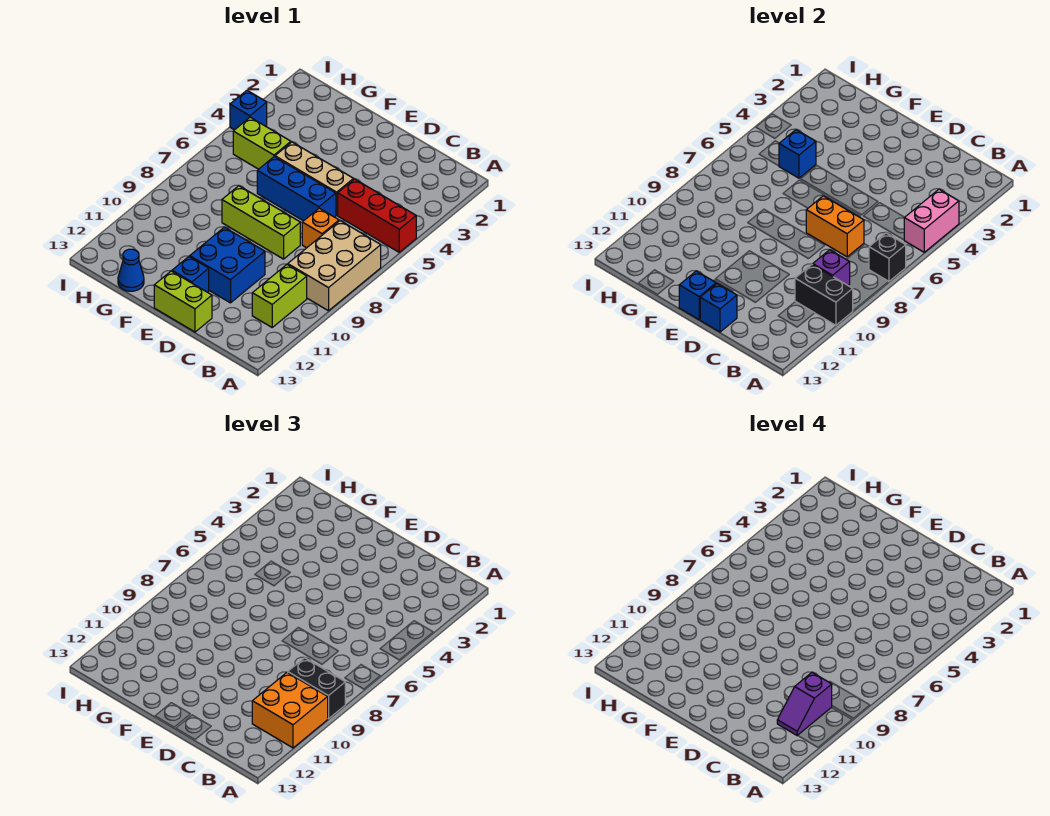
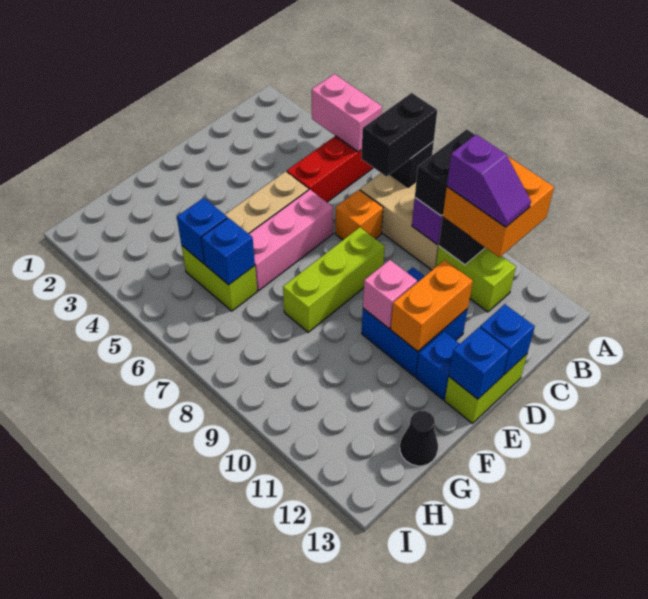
none -> black 1x2 brick [361,93,437,176]
orange 1x2 brick [806,196,864,257] -> orange 1x2 brick moved to [391,260,473,351]
blue 1x3 brick [257,157,336,221] -> pink 1x3 brick [249,189,333,291]
none -> pink 1x1 brick [363,260,417,328]
lime 1x2 brick [233,117,291,169] -> lime 1x2 brick turned to [182,246,257,311]
blue 1x1 cone [118,249,144,291] -> black 1x1 cone [400,411,438,466]
blue 1x1 brick [230,91,267,130] -> blue 1x1 brick moved to [201,218,255,285]

